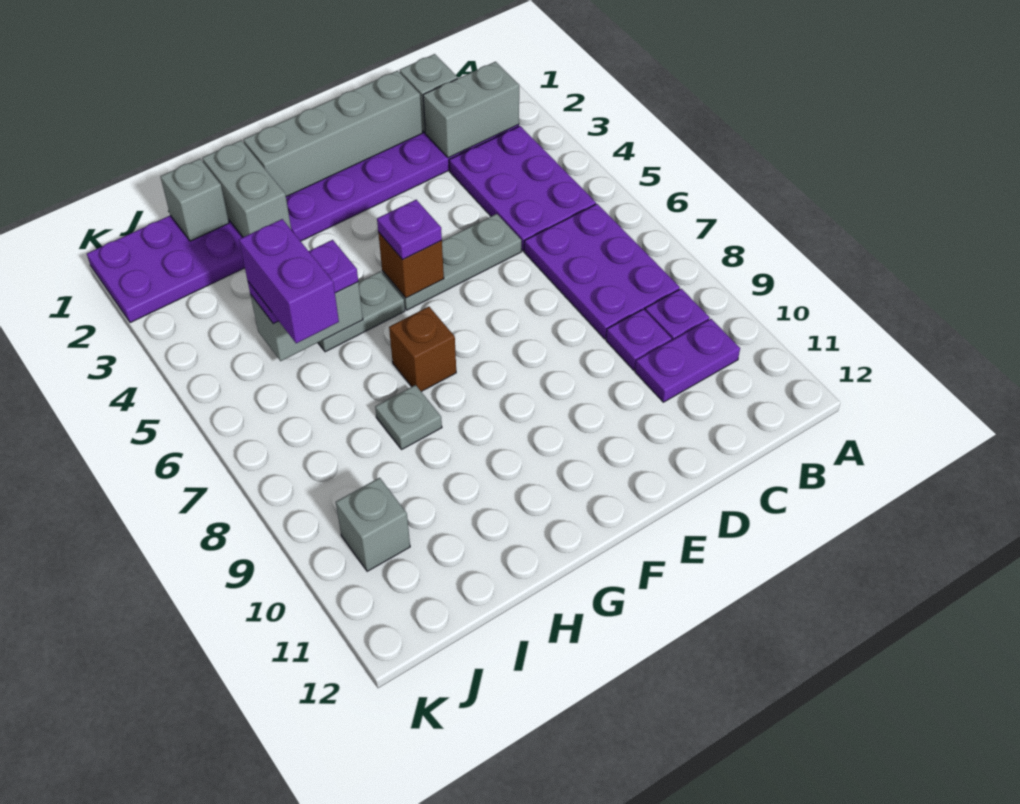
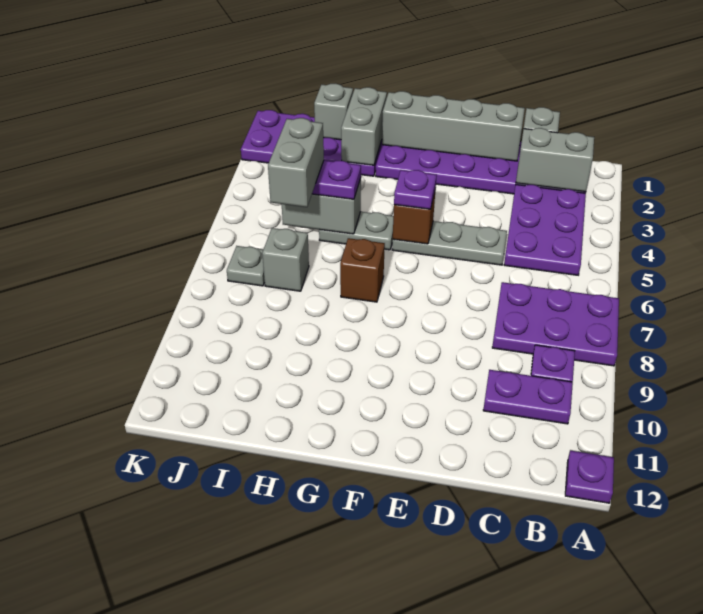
purple 2x3 plate [524,204,680,339] -> purple 2x3 plate turned to [492,282,619,366]
purple 1x1 plate [606,309,672,370] -> purple 1x1 plate moved to [565,451,614,503]
grey 1x1 plate [375,385,442,450] -> grey 1x1 plate moved to [227,246,265,286]
purple 1x2 brick [239,219,339,343] -> grey 1x2 brick [268,118,324,207]
grey 1x1 brick [336,478,410,571] -> grey 1x1 brick moved to [262,228,309,291]

